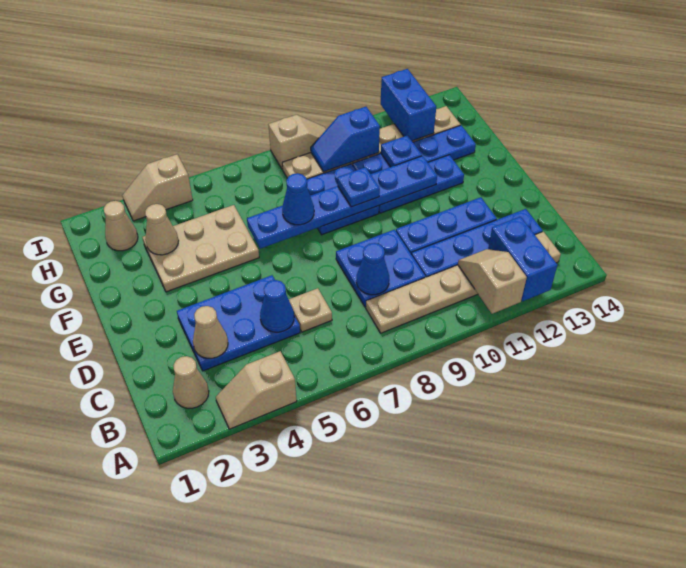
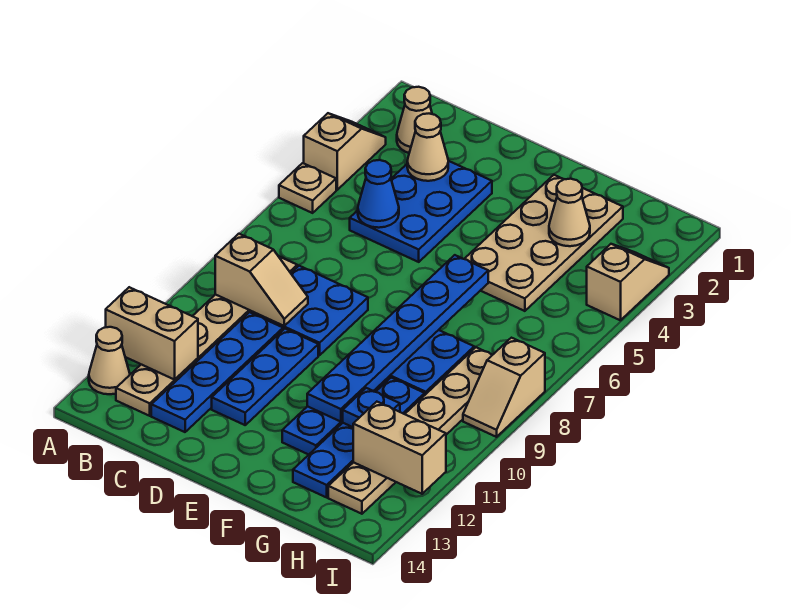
tan 1x2 slope [458,249,527,314] -> tan 1x2 slope moved to [215,234,308,326]
blue 1x2 brick [488,217,557,301] -> tan 1x2 brick [106,287,198,380]
tan 1x1 plate [289,288,332,332] -> tan 1x1 plate moved to [279,163,336,213]
blue 1x1 cone [356,243,389,295] -> none
tan 2x3 plate [142,205,259,292] -> tan 2x4 plate [465,175,623,311]
blue 1x1 cone [282,173,314,225] -> none
blue 1x1 plate [338,167,380,207] -> none
tan 1x1 cone [104,201,138,251] -> tan 1x1 cone moved to [89,327,130,394]
blue 1x2 slope [311,107,380,172] -> none
blue 1x2 brick [381,69,436,141] -> tan 1x2 brick [353,402,446,494]

